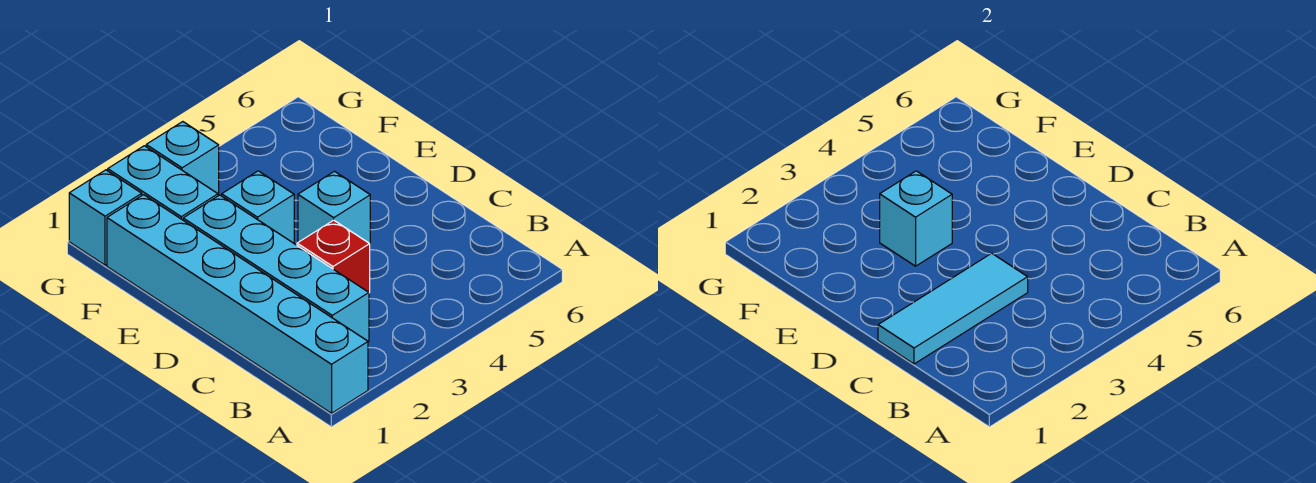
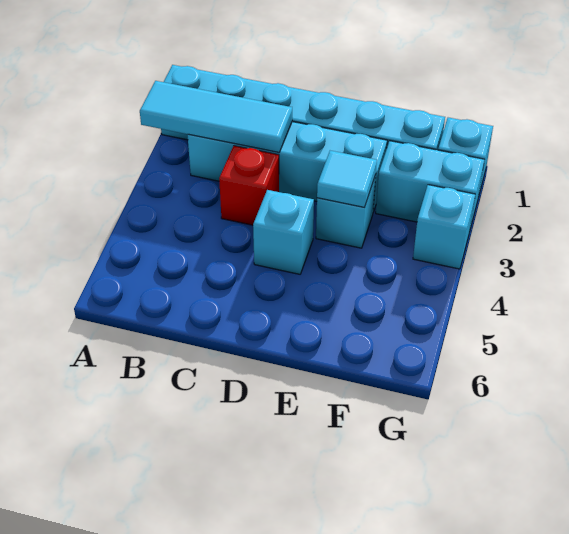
cyan 1x3 tile [878,253,1028,364] -> cyan 1x3 tile turned to [140,81,292,152]
cyan 1x1 brick [880,171,952,266] -> cyan 1x1 tile [317,151,377,208]

